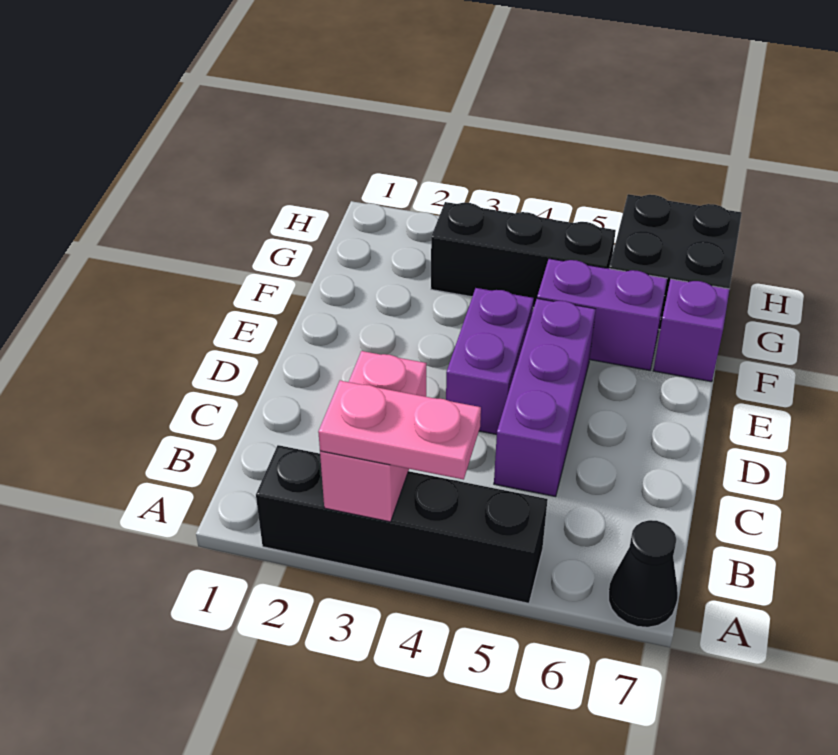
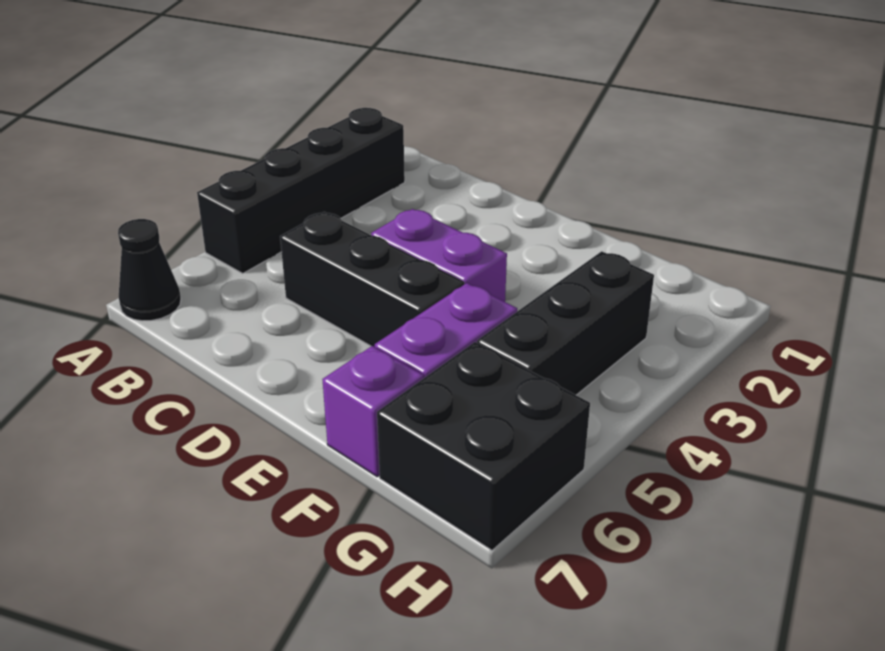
pink 1x2 brick [320,351,427,522] -> none
pink 1x2 plate [318,381,481,480] -> none
purple 1x3 brick [494,299,596,497] -> black 1x3 brick [280,212,464,347]

